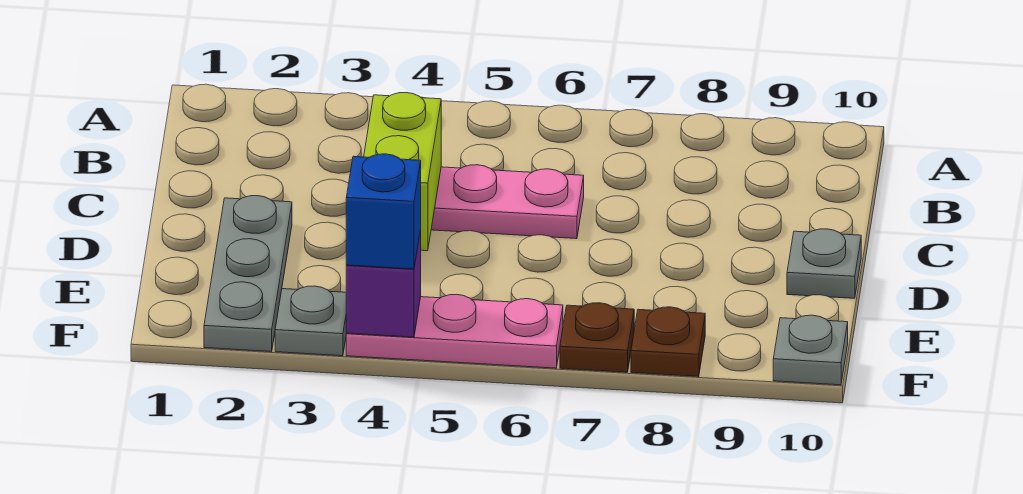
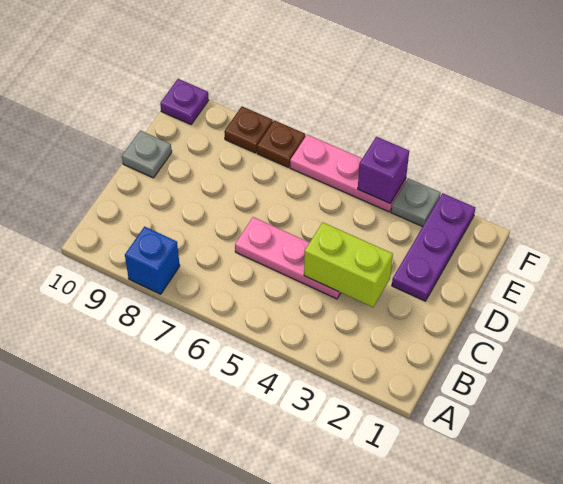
lime 1x2 brick [364,93,441,251] -> lime 1x2 brick turned to [304,222,393,307]
grey 1x3 plate [204,196,292,352] -> purple 1x3 plate [392,193,475,301]
blue 1x1 brick [346,154,421,269] -> blue 1x1 brick moved to [125,227,180,294]
grey 1x1 plate [773,315,848,385] -> purple 1x1 plate [160,79,209,125]

